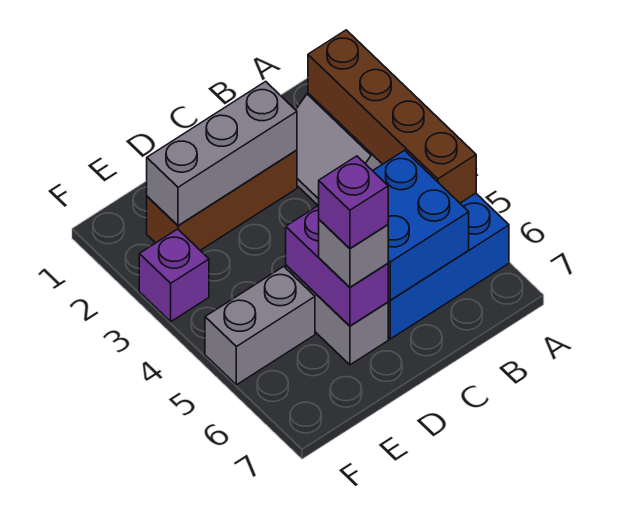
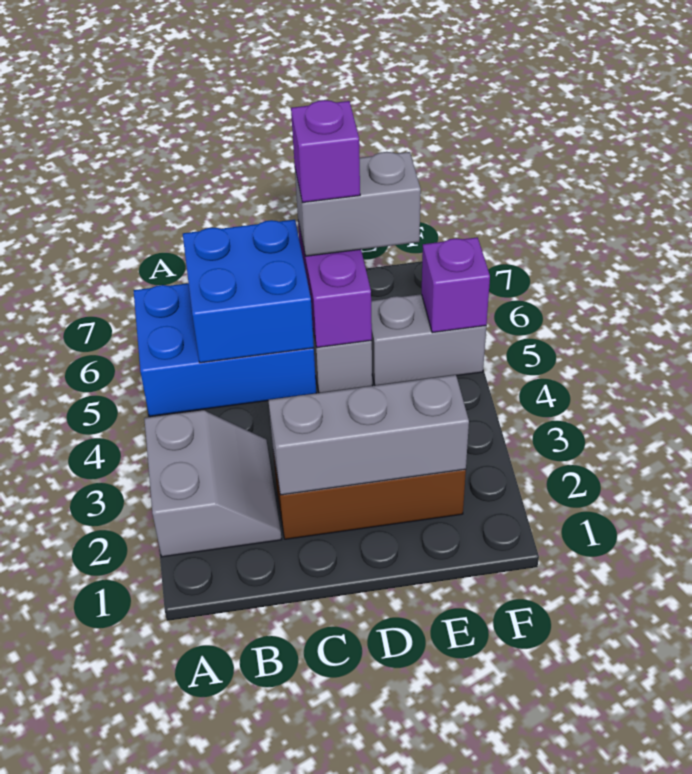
brown 1x4 brick [308,30,476,203] -> none
grey 1x1 brick [319,220,388,287] -> grey 1x2 brick [295,152,421,256]
purple 1x1 brick [139,229,209,321] -> purple 1x1 brick moved to [422,237,490,333]

